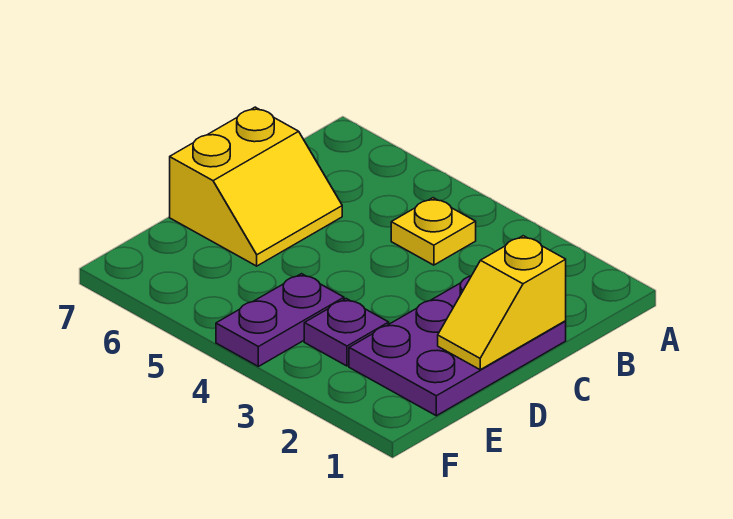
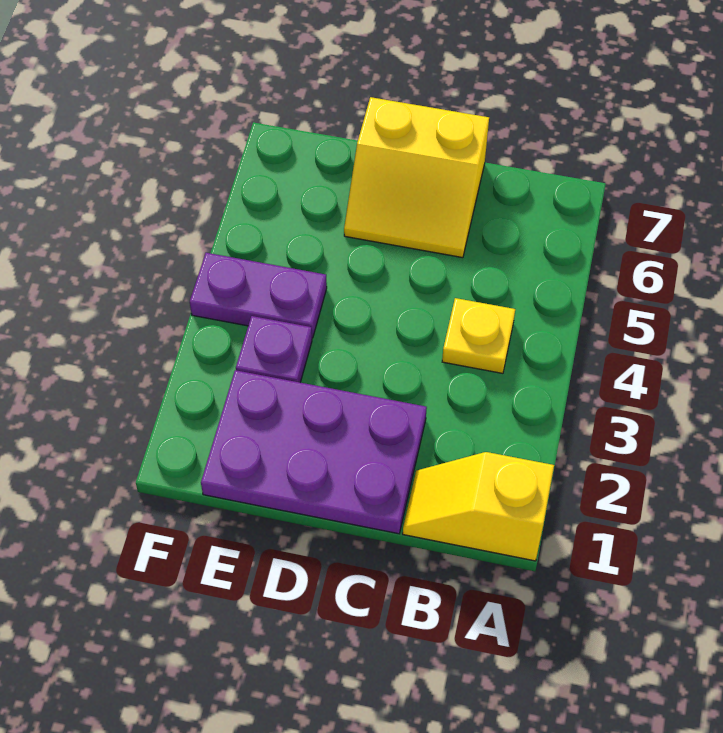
yellow 1x2 slope [438,236,566,370] -> yellow 1x2 slope moved to [403,452,554,561]

